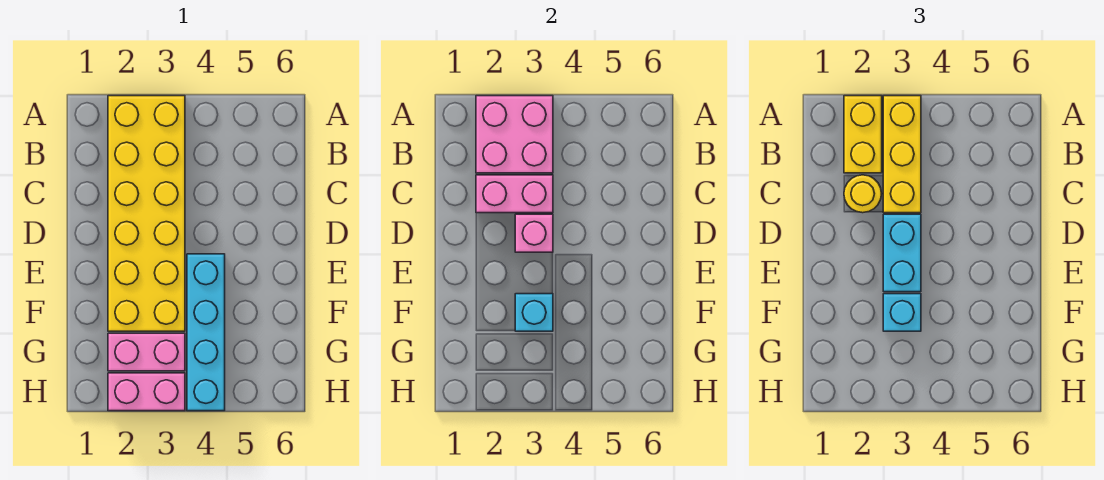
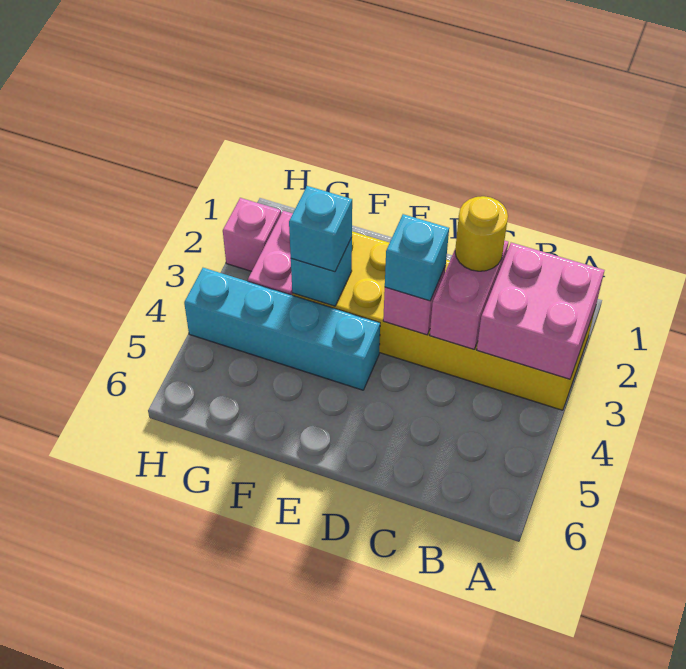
yellow 1x2 brick [844,96,882,173] -> none
yellow 1x3 brick [883,96,921,213] -> none
cyan 1x2 brick [883,214,921,292] -> cyan 1x1 brick [385,214,449,301]
pink 1x2 brick [108,373,185,411] -> pink 1x1 brick [223,198,281,271]

